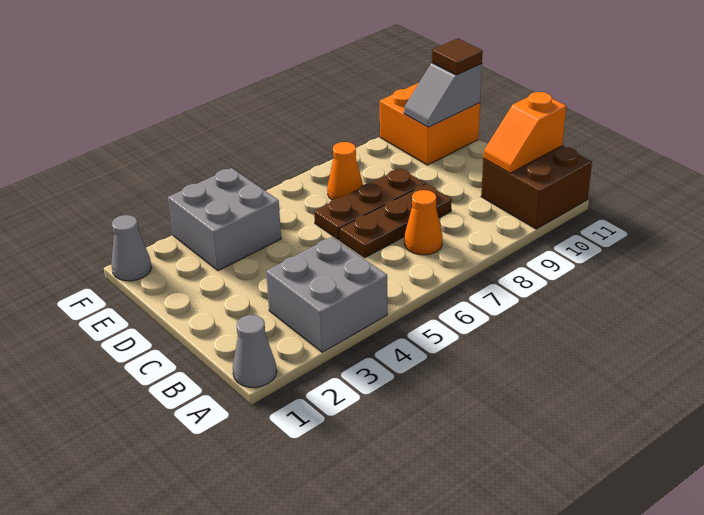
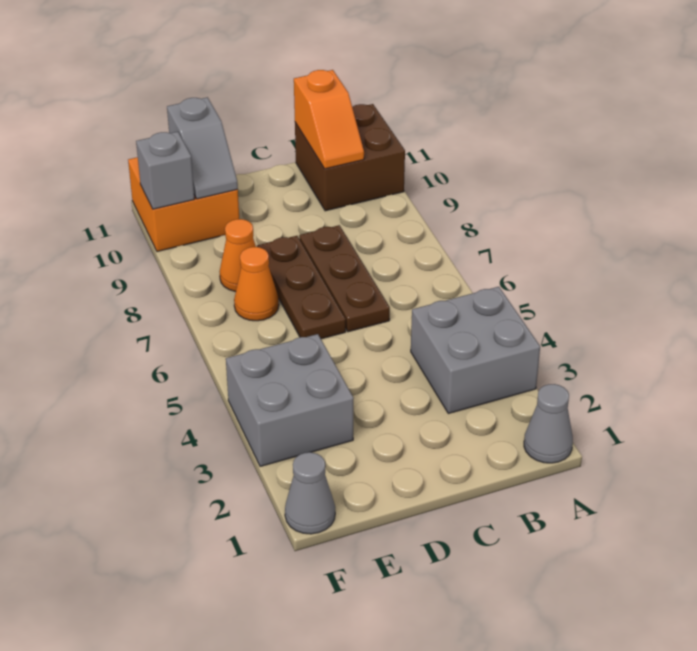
orange 1x1 cone [404,190,442,255] -> orange 1x1 cone moved to [220,219,256,292]
brown 1x1 tile [432,38,483,75] -> none
none -> grey 1x1 brick [136,132,194,209]

